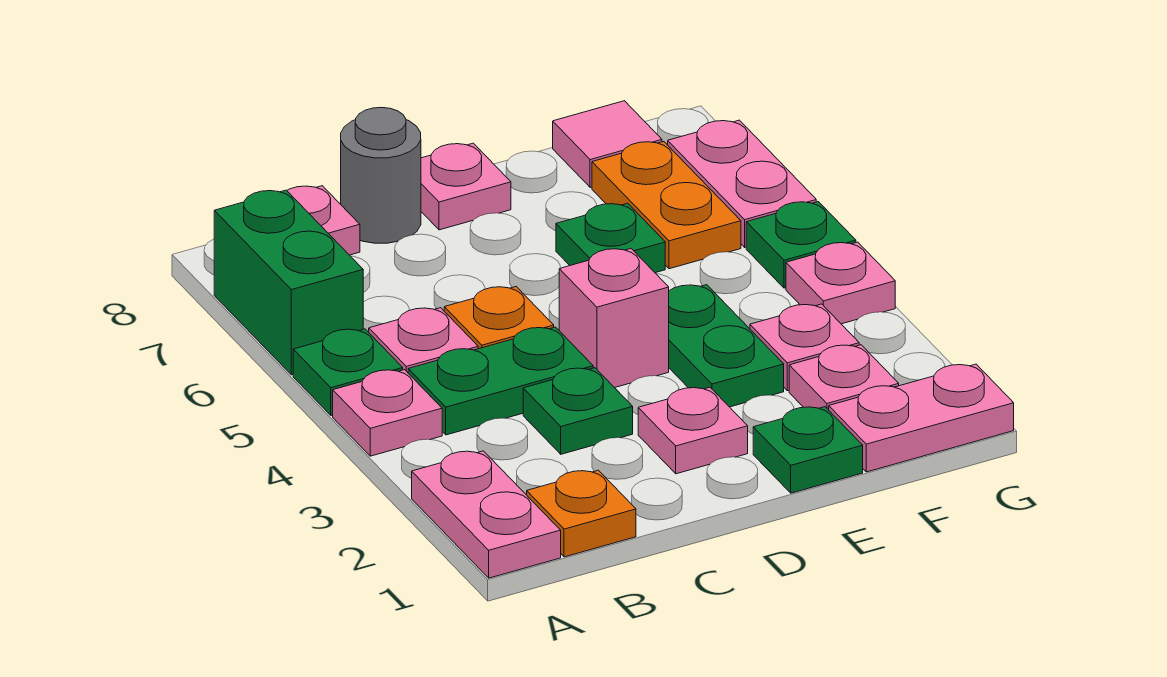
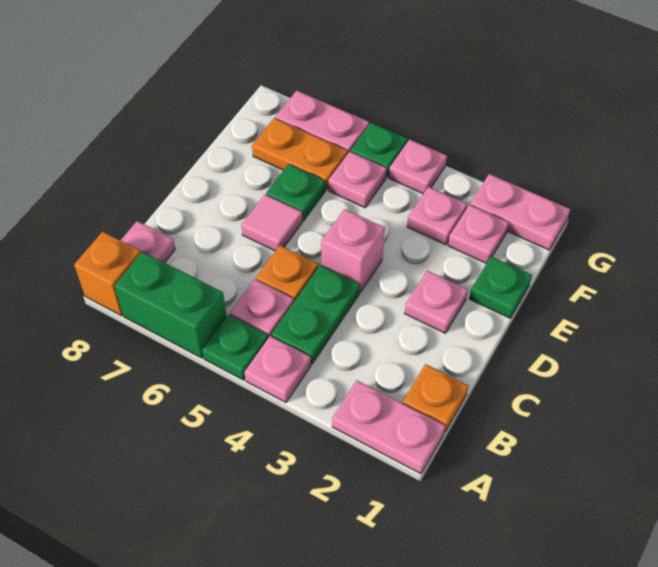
none -> orange 1x1 brick [74,232,141,316]
green 1x1 plate [523,368,633,454] -> none
grey 1x1 round brick [341,107,421,243] -> none
pink 1x1 plate [421,143,511,230] -> pink 1x1 plate moved to [328,152,387,208]
green 1x2 plate [669,285,784,407] -> none
pink 1x2 plate [829,364,1014,472] -> pink 1x2 plate turned to [470,174,570,250]
pink 1x1 tile [553,101,662,187] -> pink 1x1 tile moved to [241,195,302,251]

